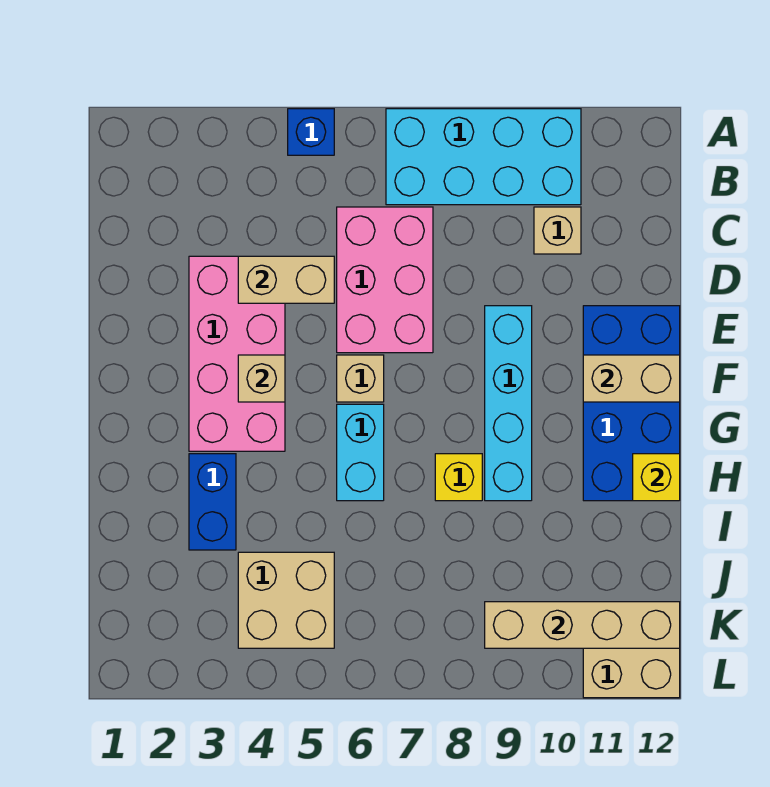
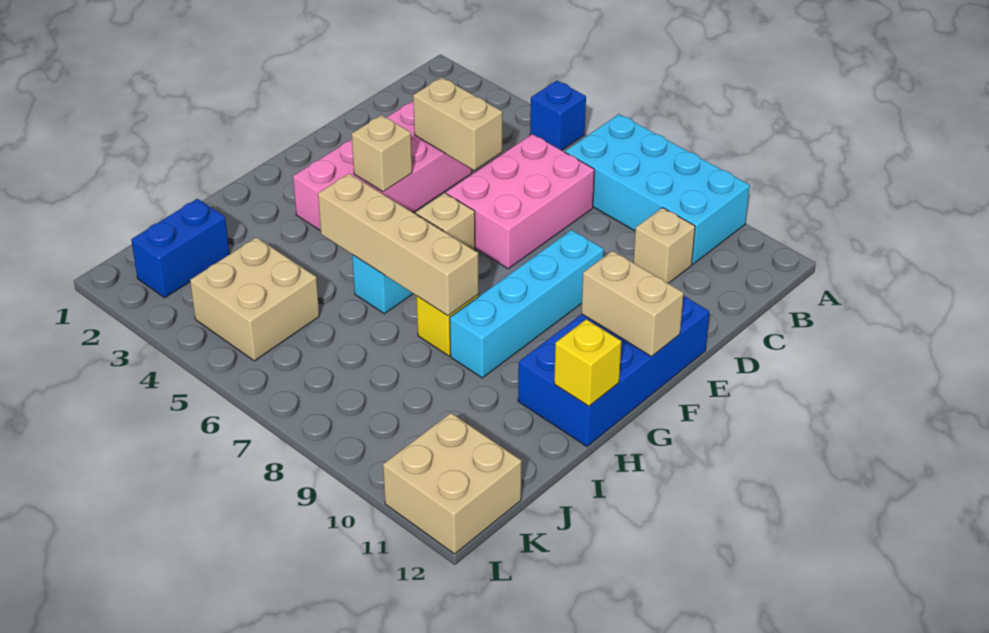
blue 1x2 brick [189,454,236,550] -> blue 1x2 brick moved to [131,199,229,298]
tan 1x4 brick [485,602,680,648] -> tan 1x4 brick moved to [318,174,479,316]

